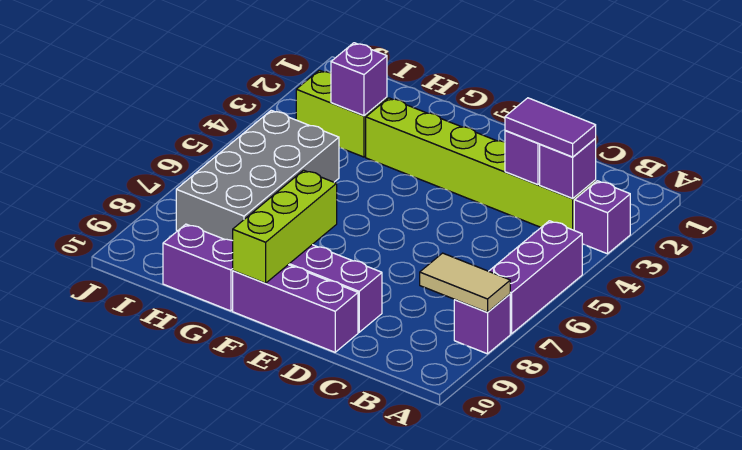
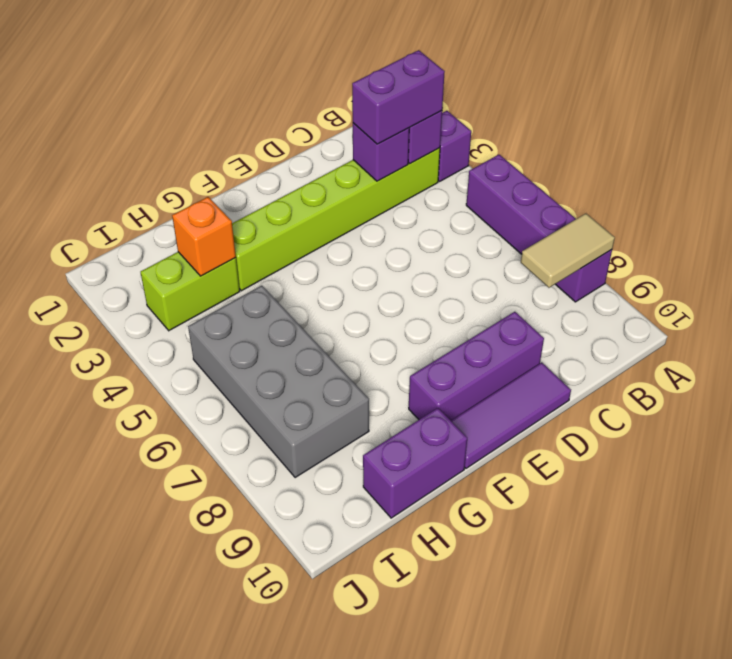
purple 1x2 tile [505,98,596,157] -> purple 1x2 brick [352,50,445,144]
purple 1x3 brick [233,265,358,352] -> purple 1x3 tile [451,362,571,468]
lime 1x3 brick [233,170,337,283] -> none
purple 1x1 brick [331,43,387,116] -> orange 1x1 brick [172,197,236,276]

